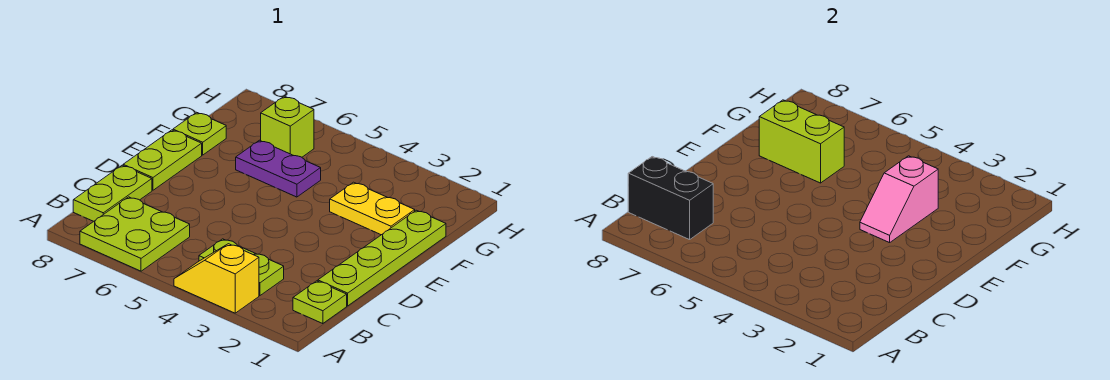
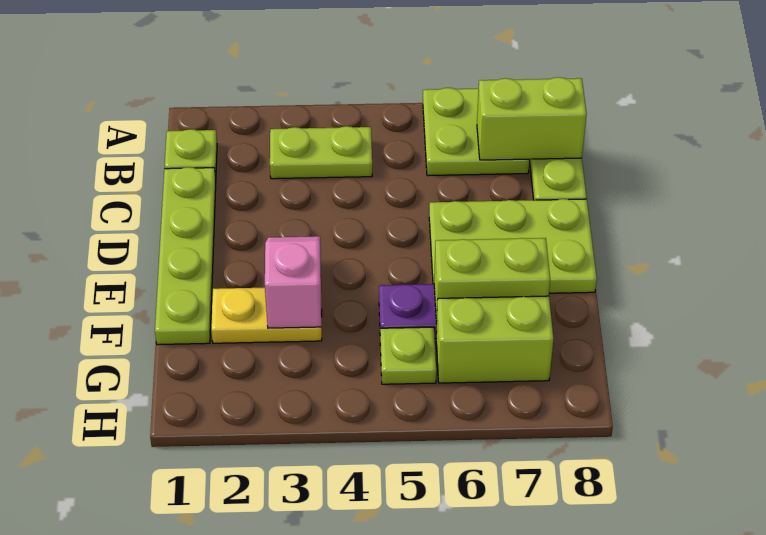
yellow 1x2 slope [174,244,259,313] -> none
black 1x2 brick [628,157,713,240] -> lime 1x2 brick [477,77,587,160]
lime 1x2 plate [123,130,202,190] -> lime 2x3 plate [429,199,597,293]
lime 1x1 plate [173,112,226,155] -> lime 1x1 plate moved to [380,327,436,384]
lime 1x1 brick [261,96,314,157] -> lime 1x2 brick [436,296,554,383]

